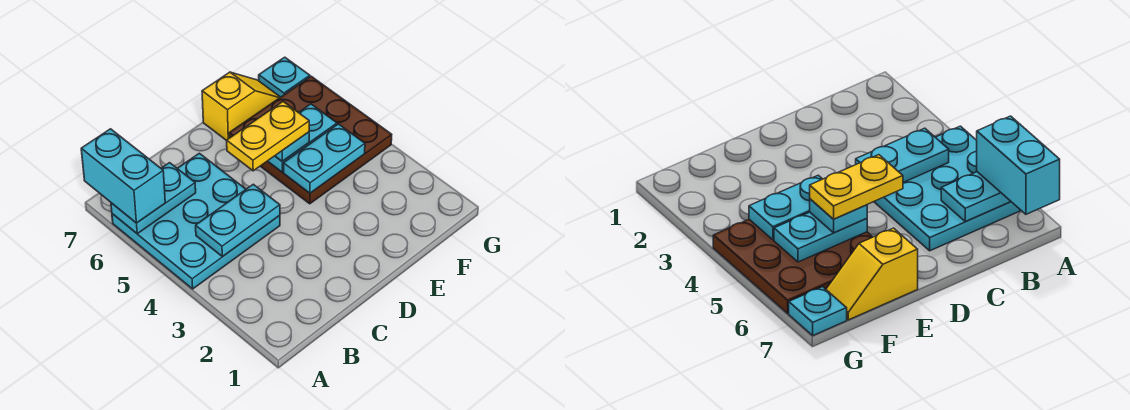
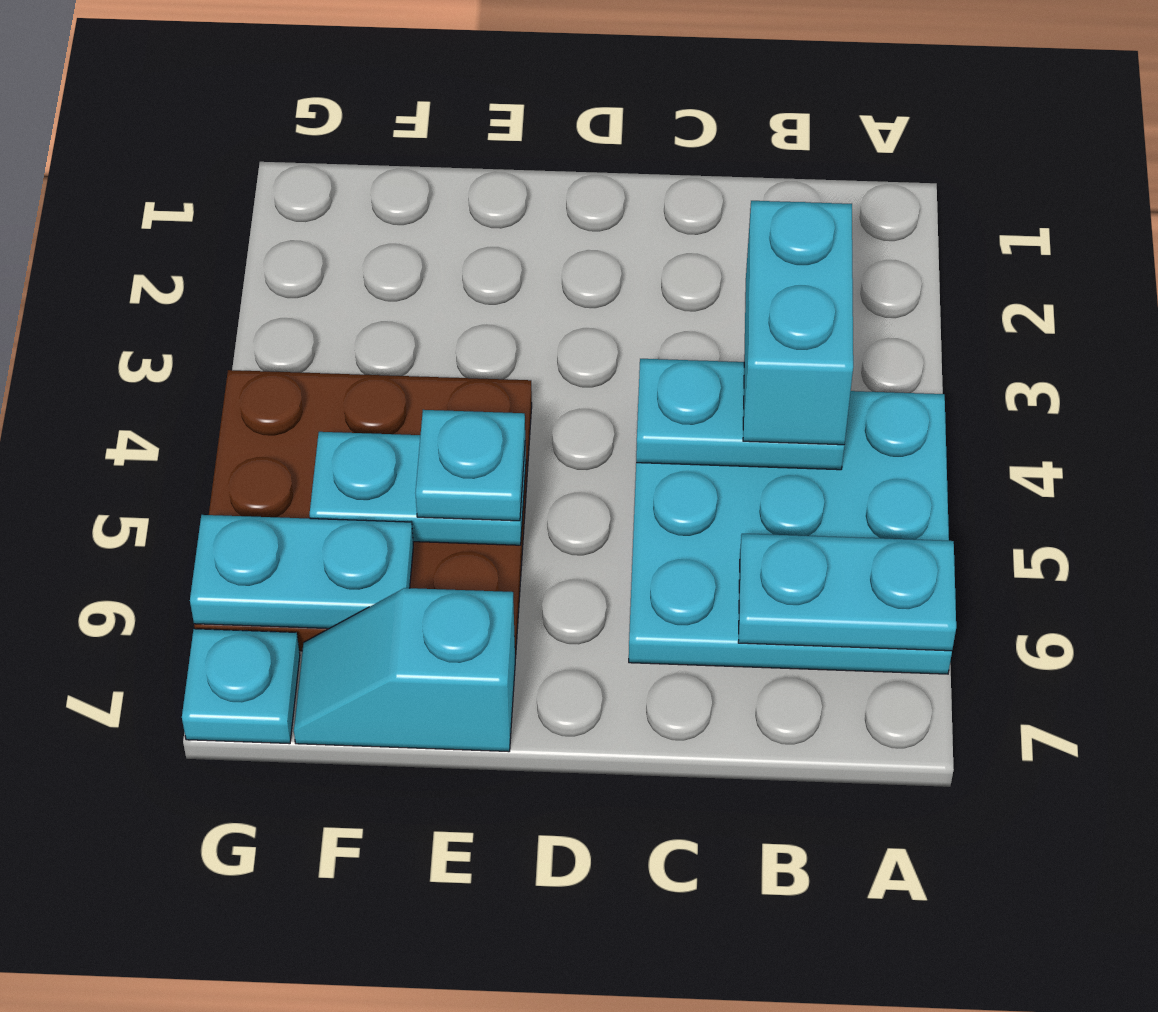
cyan 1x2 brick [81,129,165,223] -> cyan 1x2 brick moved to [743,201,853,445]
yellow 1x2 plate [227,102,309,171] -> none
cyan 1x2 plate [284,124,365,193] -> cyan 1x2 plate moved to [190,515,413,629]
yellow 1x2 slope [202,72,280,141] -> cyan 1x2 slope [294,588,515,752]

